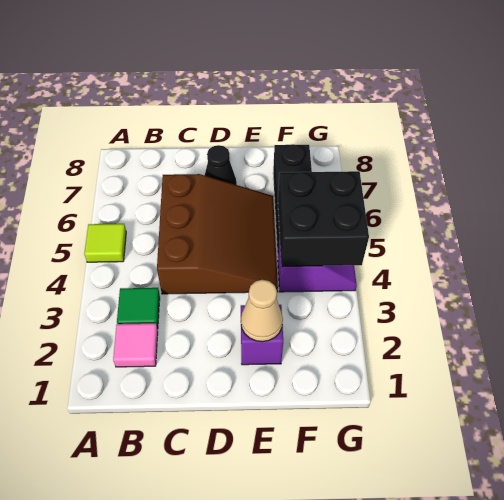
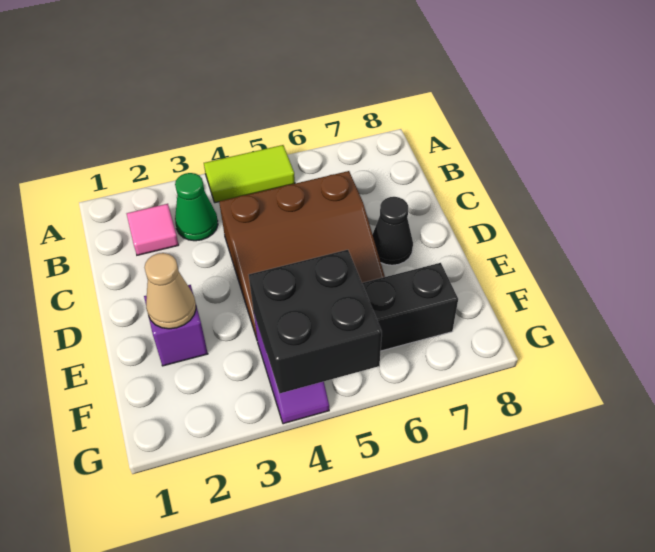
lime 1x1 tile [84,224,126,262] -> lime 1x2 tile [204,145,295,203]
green 1x1 tile [117,288,160,329] -> green 1x1 cone [175,173,218,241]

